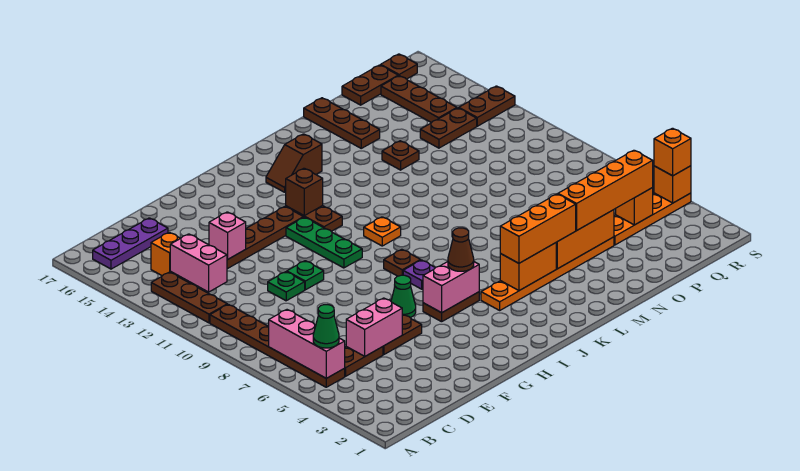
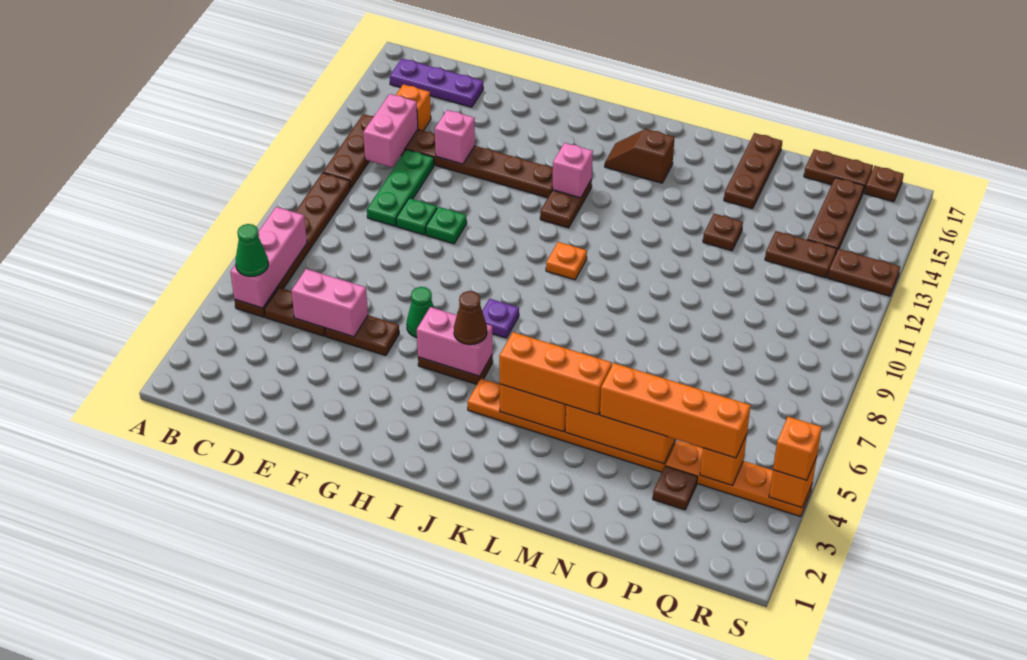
green 1x3 plate [286,217,362,268] -> green 1x3 plate moved to [367,150,434,226]
brown 1x1 plate [384,249,421,276] -> brown 1x1 plate moved to [653,466,698,510]
brown 1x1 brick [286,168,323,216] -> pink 1x1 brick [552,143,593,198]

